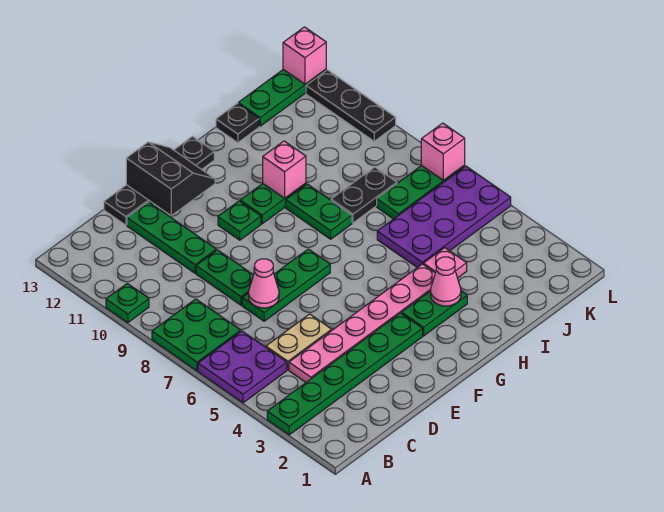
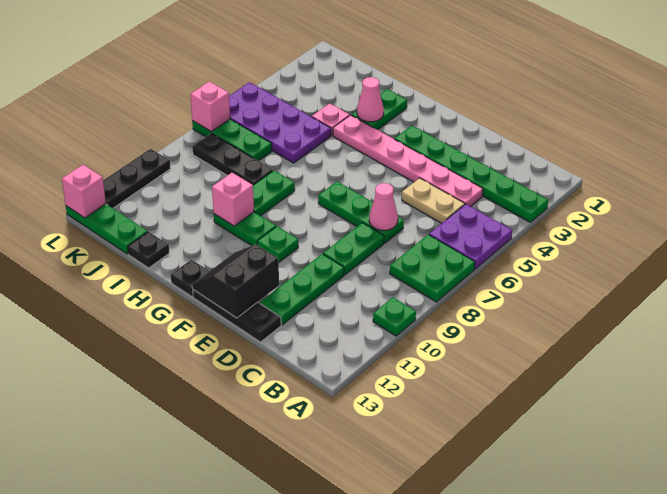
green 1x2 plate [402,291,467,336] -> green 1x2 plate turned to [351,89,407,130]
black 1x2 plate [331,167,397,223] -> black 1x3 plate [192,133,273,185]

